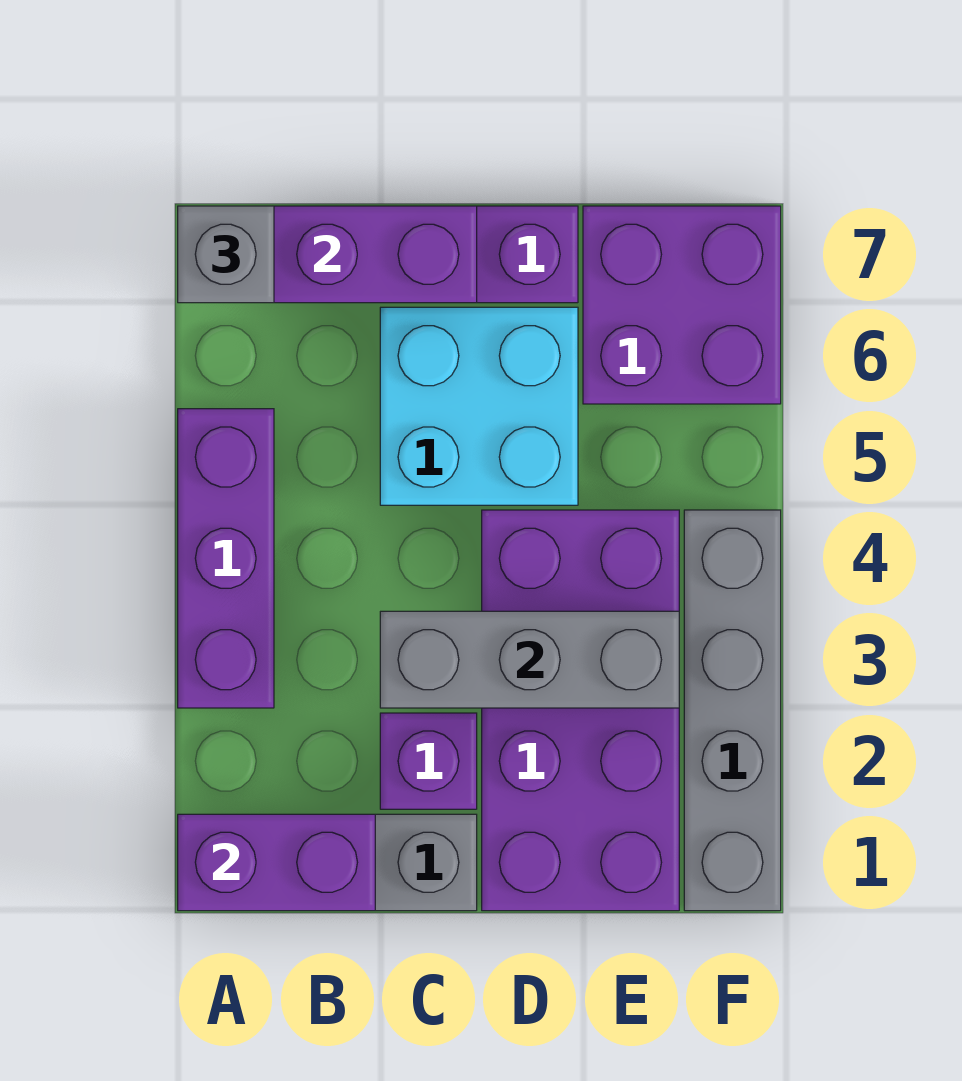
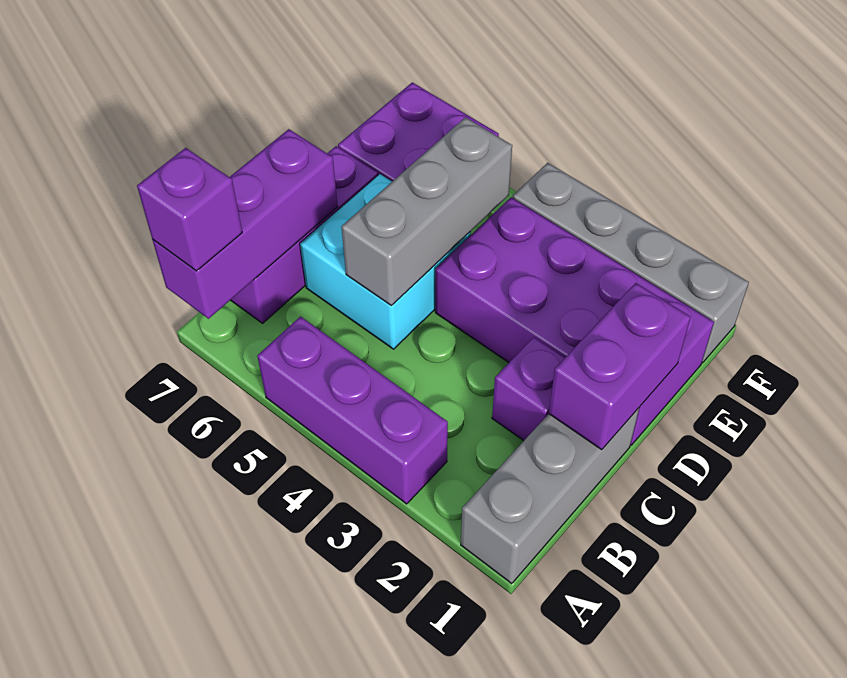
purple 1x2 brick [178,814,375,911] -> purple 1x2 brick moved to [549,283,691,450]
grey 1x1 brick [178,206,274,303] -> purple 1x1 brick [137,148,242,271]
grey 1x3 brick [380,611,679,708] -> grey 1x3 brick moved to [342,118,512,305]

